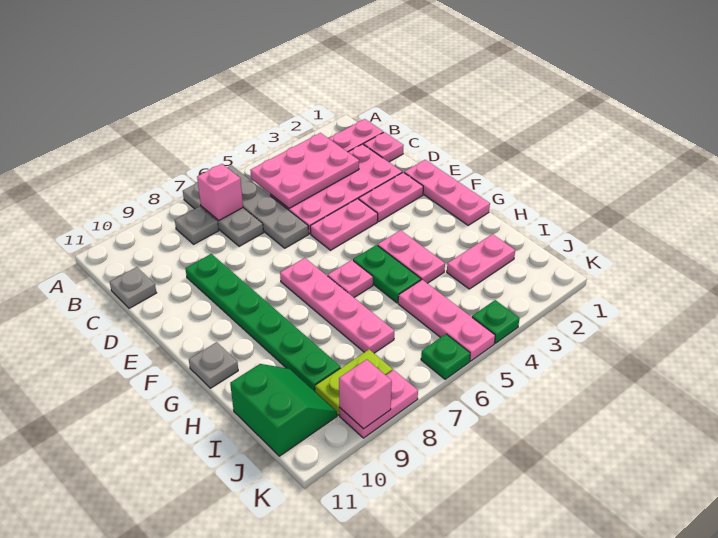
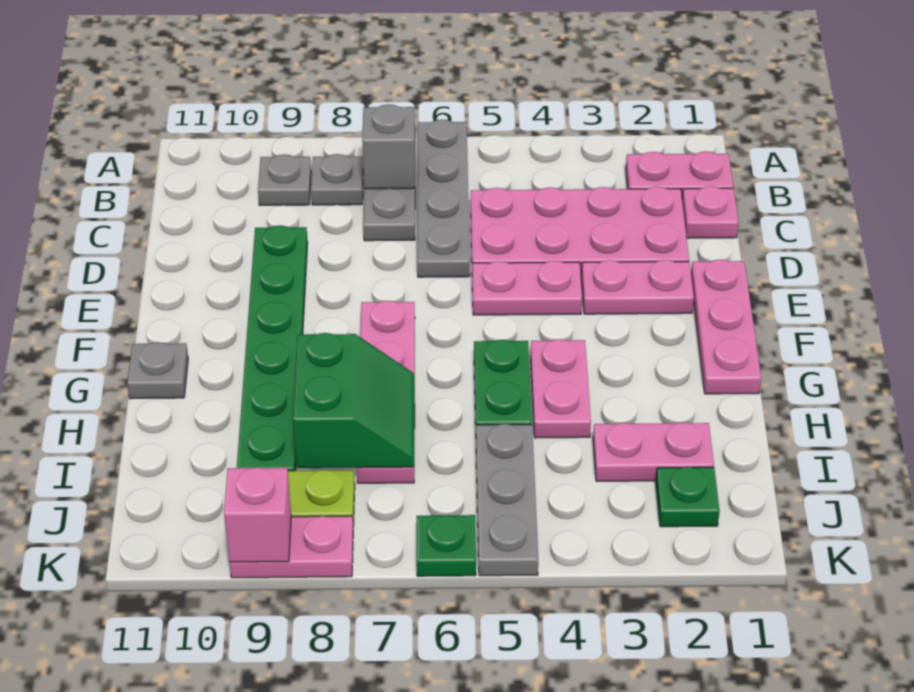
pink 2x3 plate [250,133,359,208] -> none
pink 1x1 brick [197,164,243,220] -> grey 1x1 brick [362,104,415,189]
grey 1x1 plate [110,267,156,308] -> grey 1x1 plate moved to [258,154,311,205]
pink 1x1 plate [328,260,373,297] -> none
pink 1x3 plate [398,280,495,361] -> grey 1x3 plate [476,424,538,576]
green 2x2 slope [230,364,337,456] -> green 2x2 slope moved to [293,333,414,468]
green 1x1 plate [472,300,520,343] -> green 1x1 plate moved to [656,467,720,527]

